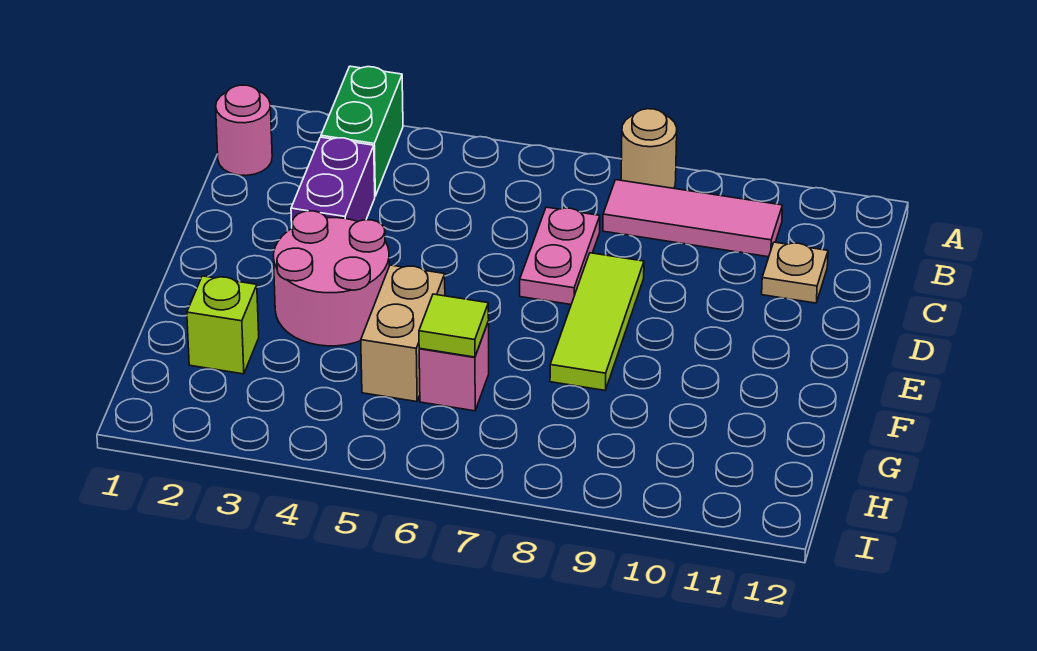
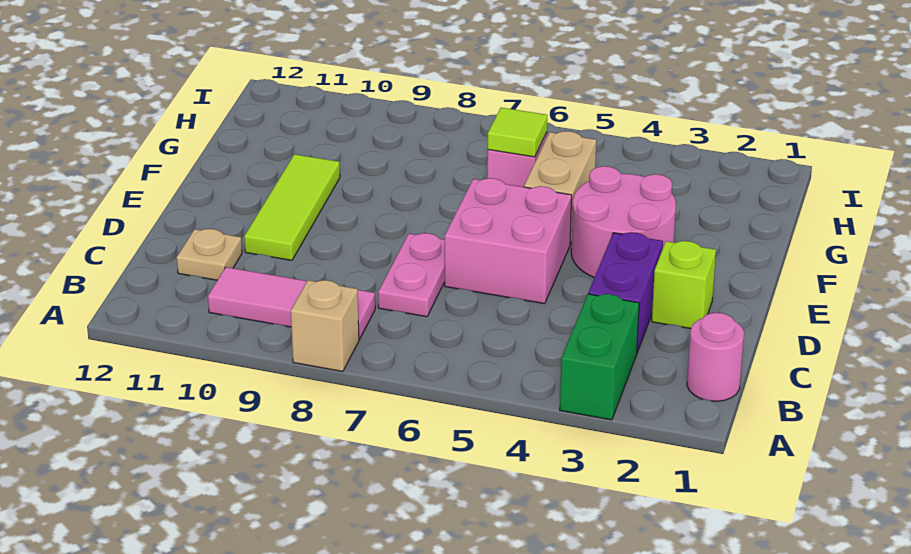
tan 1x1 round brick [621,109,677,188] -> tan 1x1 brick [291,280,359,372]
none -> pink 2x2 brick [445,178,572,304]
lime 1x3 tile [550,253,644,390] -> lime 1x3 tile moved to [244,154,340,260]
lime 1x1 brick [187,276,259,374] -> lime 1x1 brick moved to [652,241,716,329]

